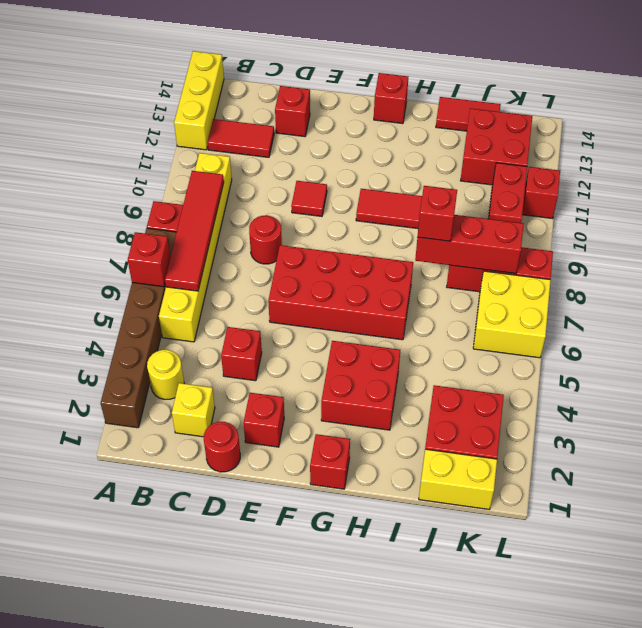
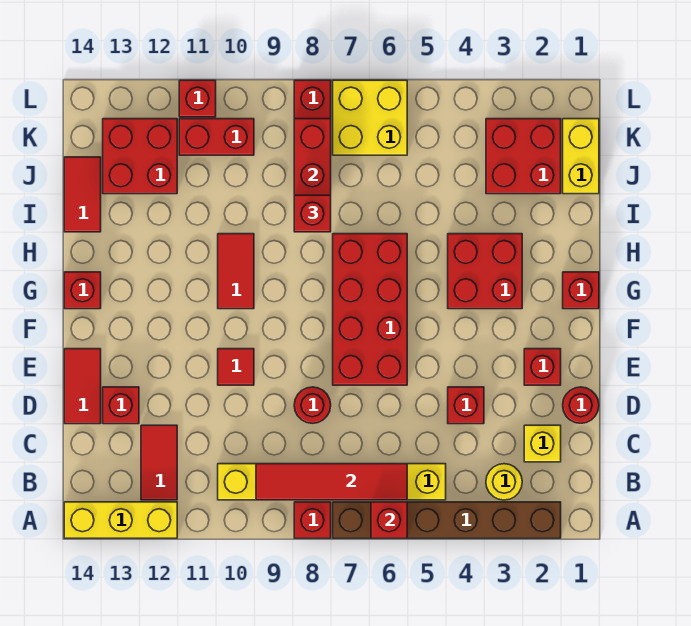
none -> red 1x2 tile [64,349,101,424]

